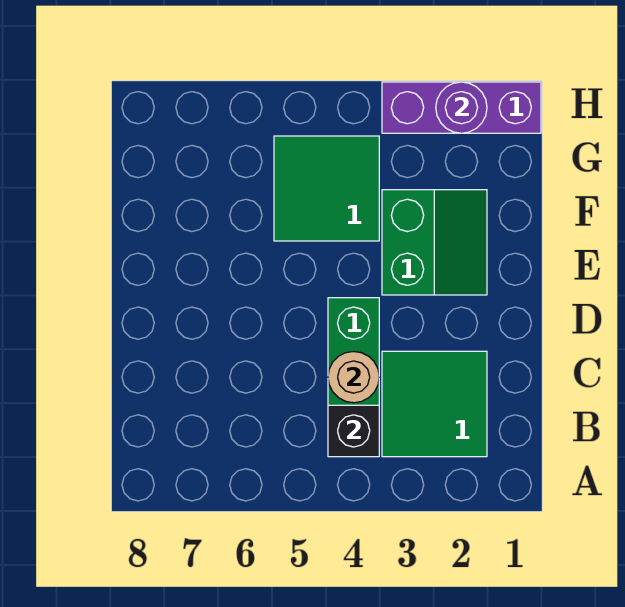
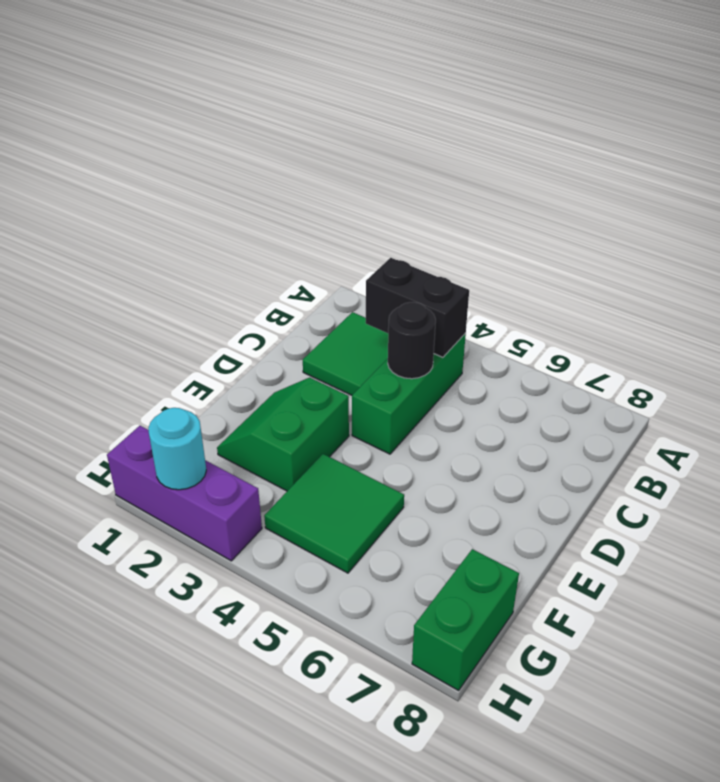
black 1x1 brick [328,405,379,457] -> black 1x2 brick [366,258,469,357]
tan 1x1 round brick [328,351,379,403] -> black 1x1 round brick [388,302,436,379]
none -> green 1x2 brick [412,549,519,690]
purple 1x1 round brick [436,82,487,133] -> cyan 1x1 round brick [148,408,206,490]

